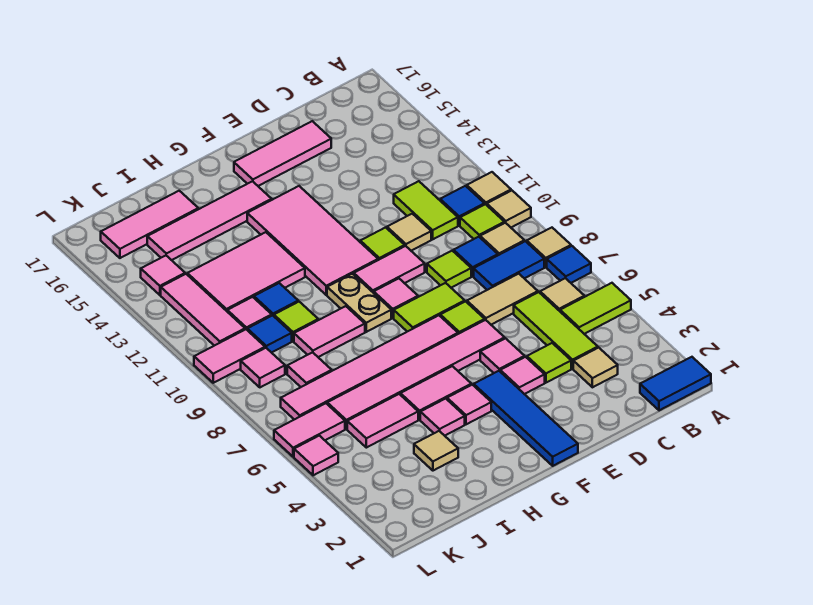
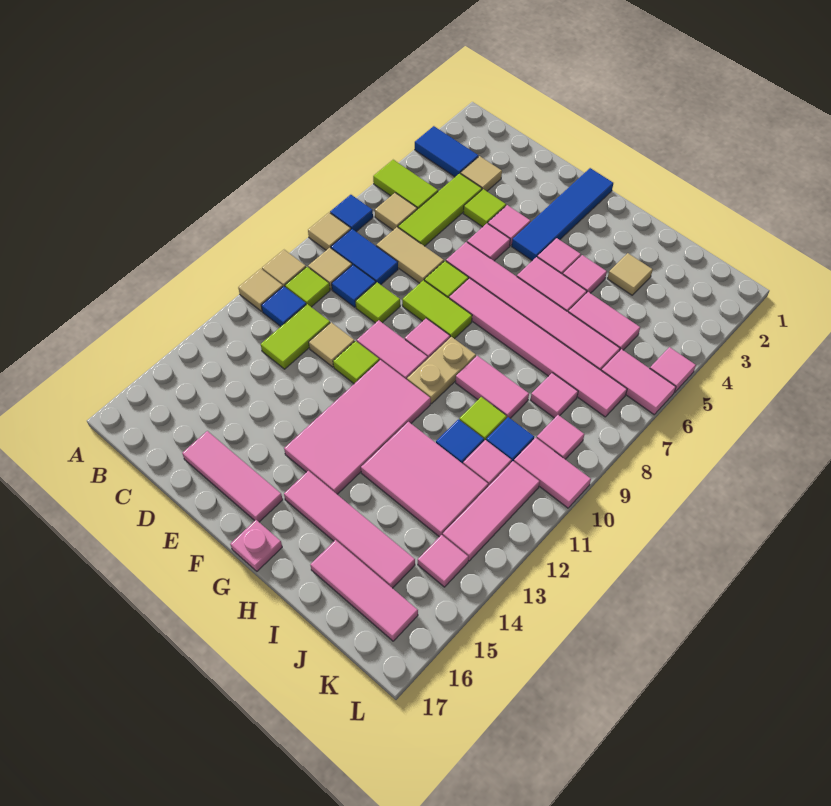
blue 1x2 tile [640,357,711,410] -> blue 1x2 tile moved to [415,126,478,177]
none -> pink 1x1 plate [230,520,282,571]

